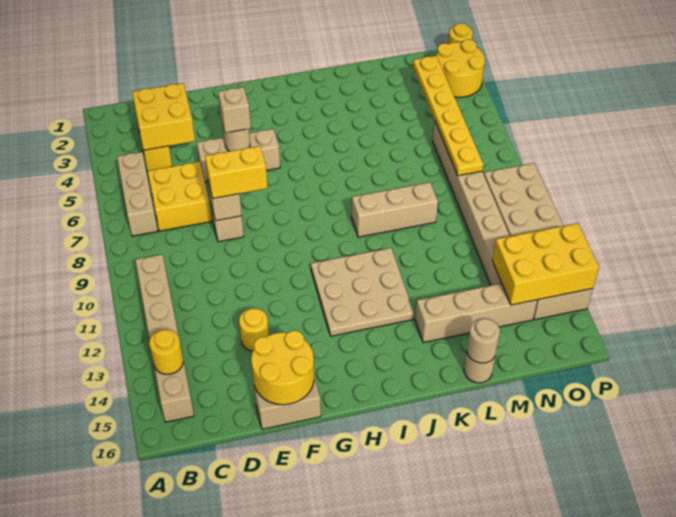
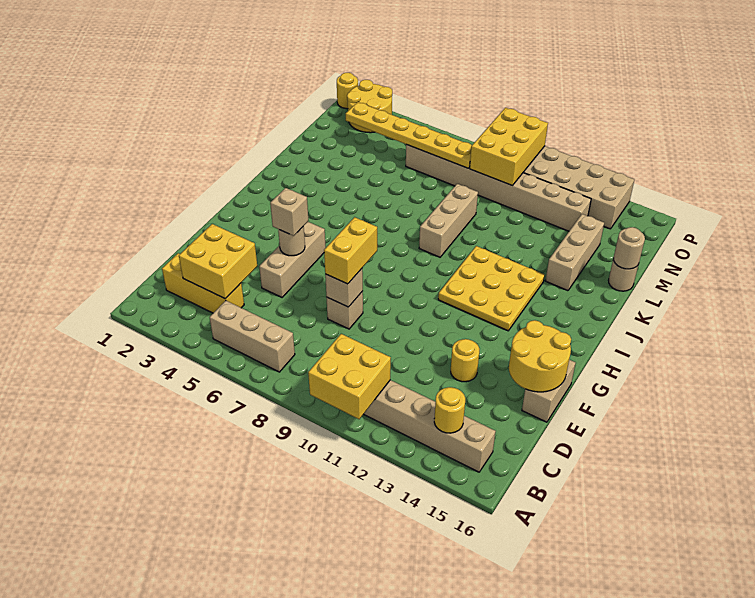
yellow 2x2 brick [147,162,212,231] -> yellow 2x2 brick moved to [308,334,391,419]
tan 3x3 plate [311,248,414,336] -> yellow 3x3 plate [438,246,545,331]
tan 1x4 brick [415,283,537,343] -> tan 1x3 brick [545,214,604,291]
yellow 2x3 brick [492,223,599,305] -> yellow 2x3 brick moved to [470,108,548,185]

